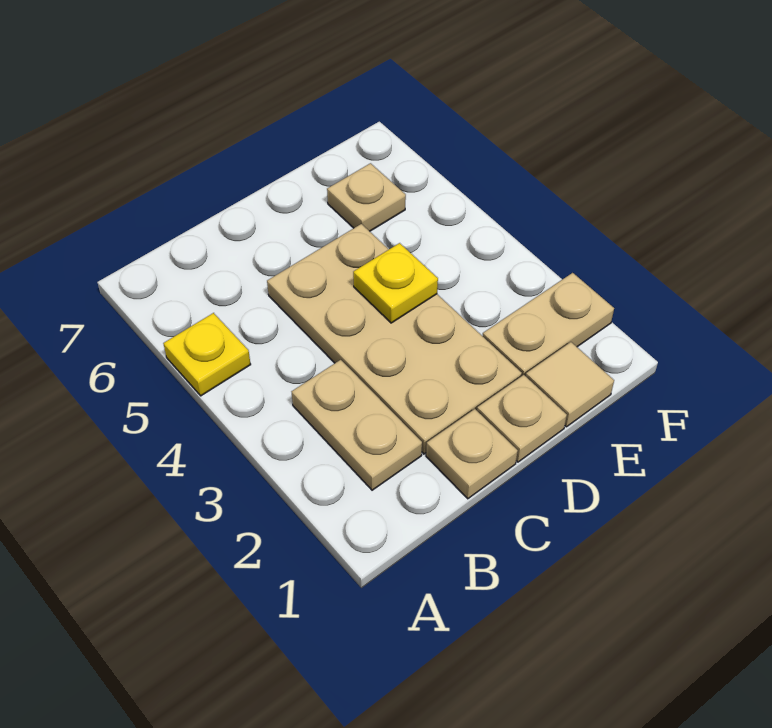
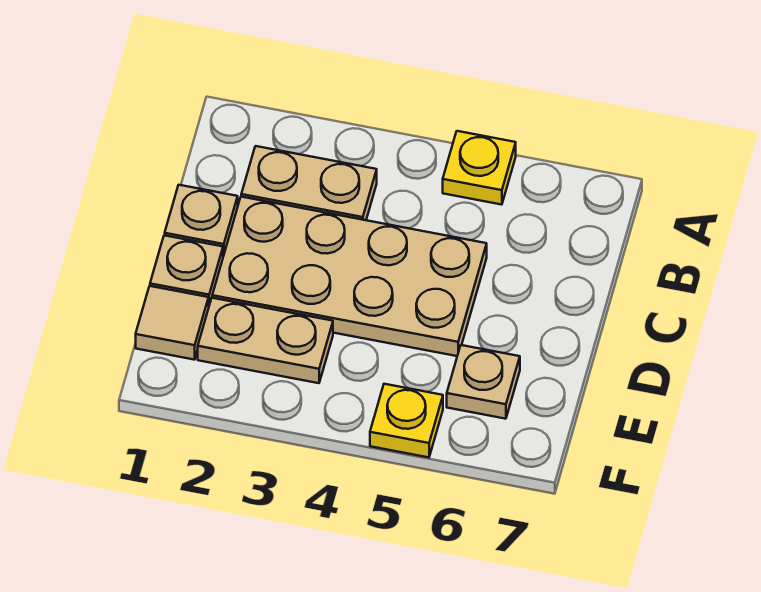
yellow 1x1 plate [353,243,438,323] -> yellow 1x1 plate moved to [370,384,443,457]
tan 1x2 plate [483,273,614,376] -> tan 1x2 plate turned to [198,298,333,383]

